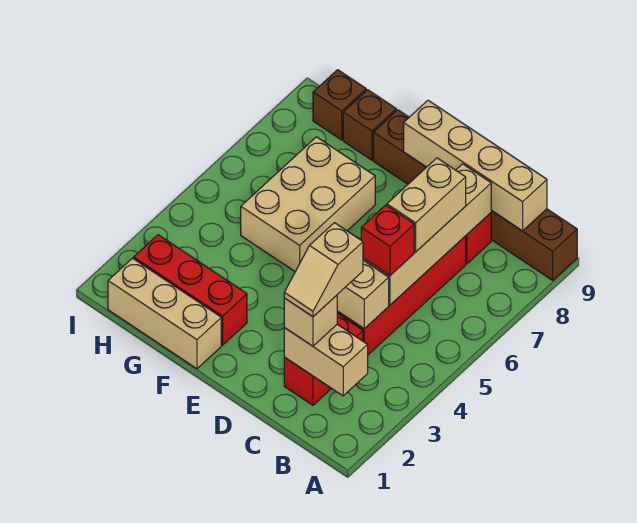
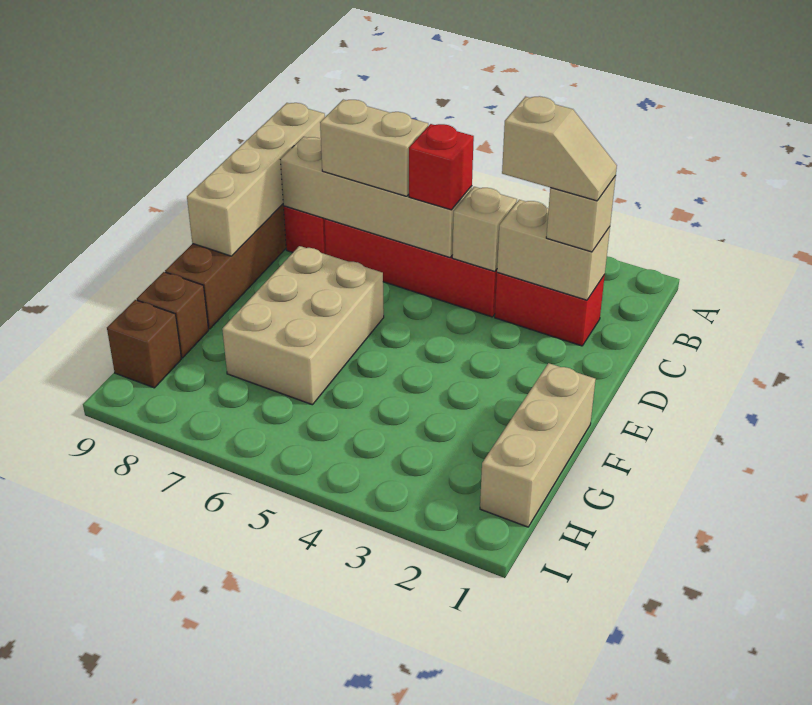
tan 1x2 brick [284,324,368,396] -> tan 1x2 brick turned to [497,200,610,300]
red 1x3 brick [134,235,247,345] -> none
tan 2x3 brick [241,137,375,271] -> tan 2x3 brick turned to [222,246,384,405]

